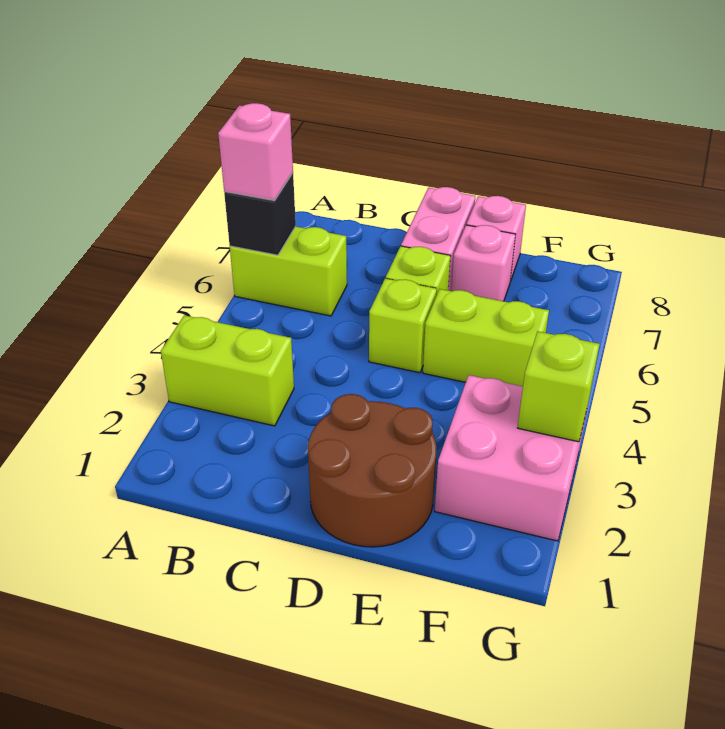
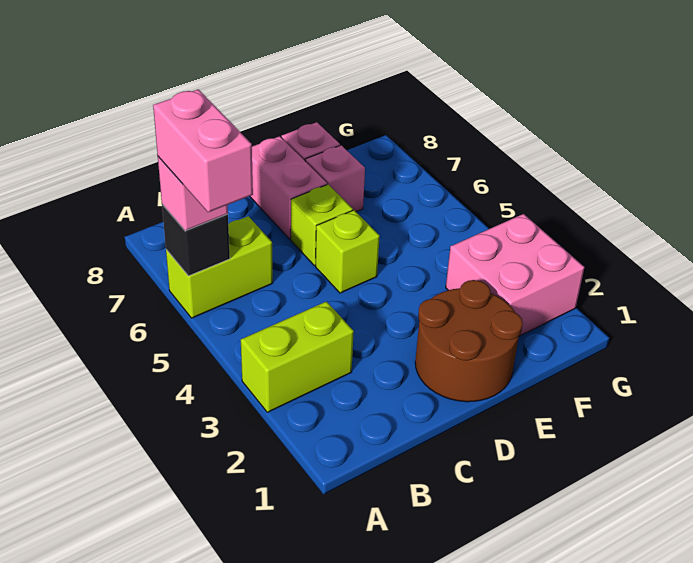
none -> pink 1x2 brick [153,89,253,212]
lime 1x2 brick [423,289,549,386] -> none
lime 1x1 brick [518,331,600,442] -> none

